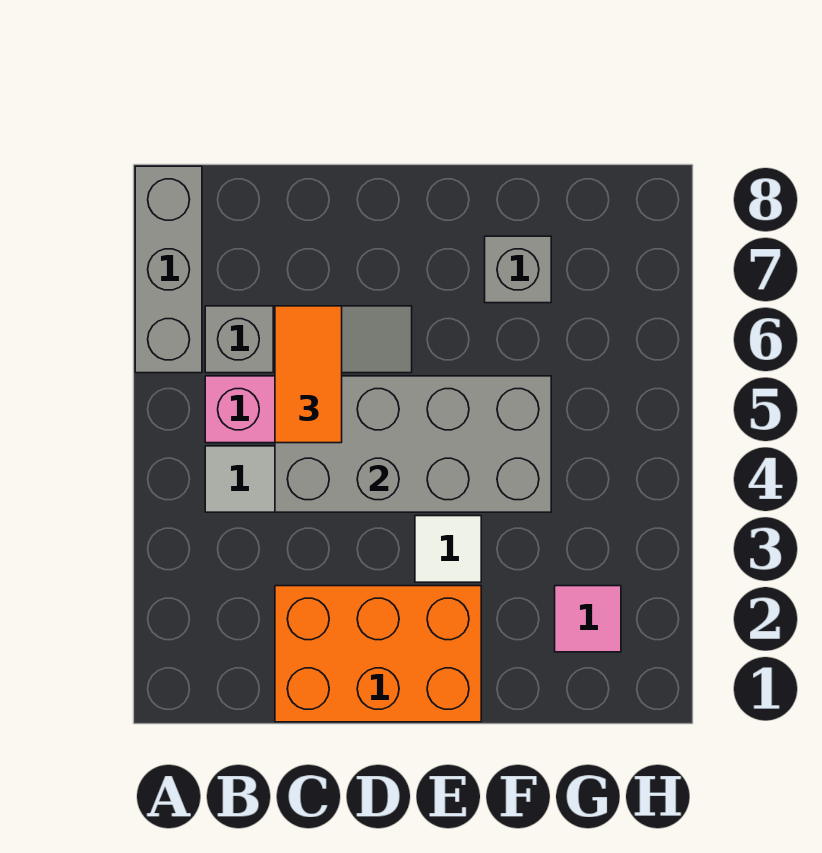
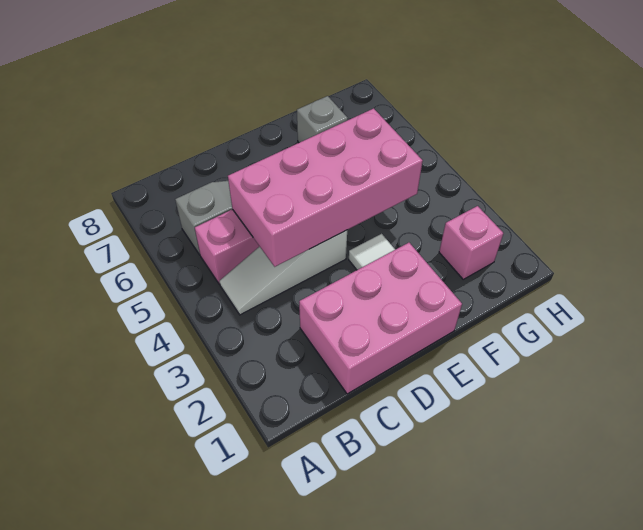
grey 1x3 brick [135,166,202,373] -> none
orange 2x3 brick [275,586,481,722] -> pink 2x3 brick [299,243,462,394]
grey 2x4 brick [275,376,551,512] -> pink 2x4 brick [228,108,423,267]
orange 1x2 tile [275,306,342,443] -> none
pink 1x1 tile [555,586,621,652] -> pink 1x1 brick [439,206,503,279]

